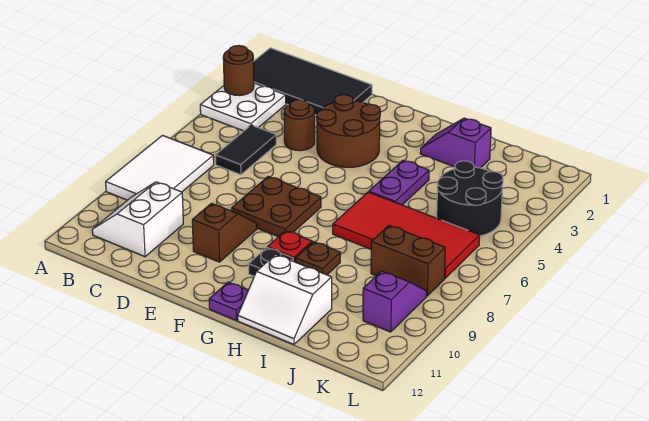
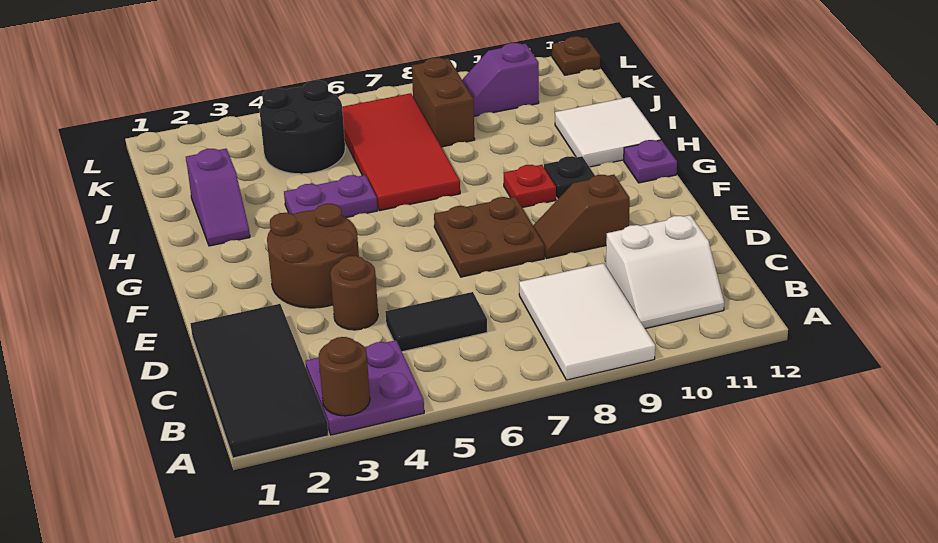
white 2x2 plate [200,83,286,131] -> purple 2x2 plate [306,340,424,435]
white 2x3 tile [106,136,214,200] -> white 2x3 tile turned to [519,263,655,380]
brown 1x1 plate [296,242,340,275] -> brown 1x1 plate moved to [552,36,600,75]
white 2x2 slope [238,254,332,345] -> white 2x2 tile [555,97,661,167]

